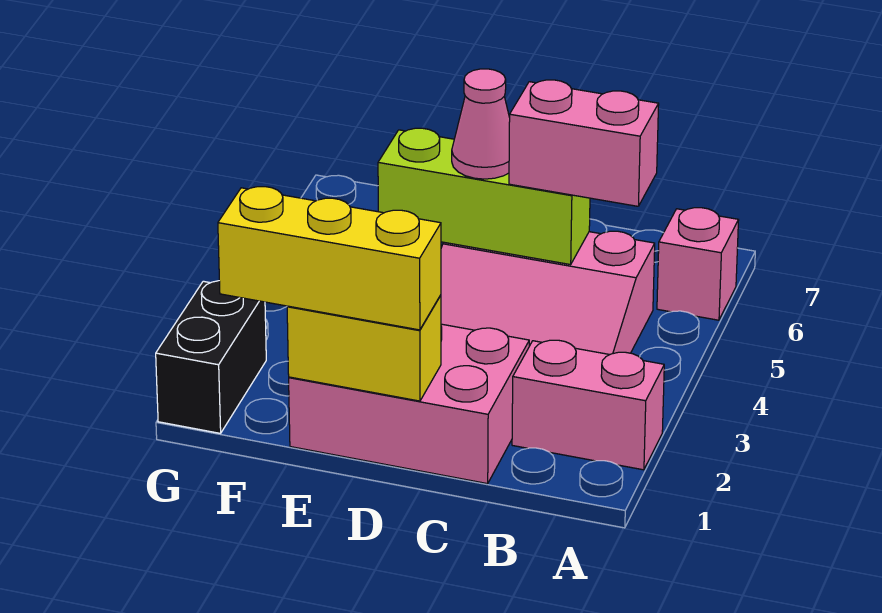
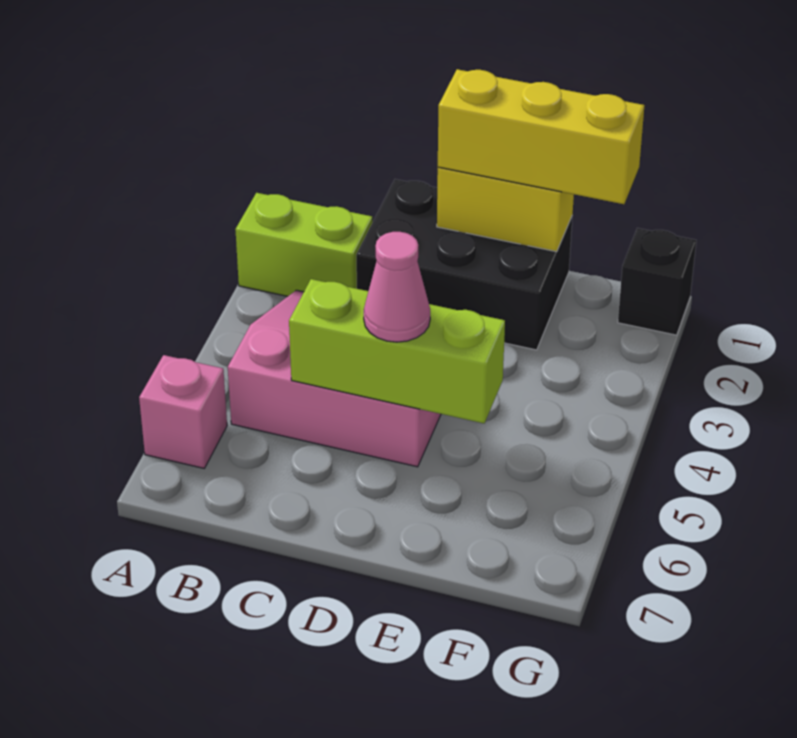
pink 1x2 brick [512,340,664,470] -> lime 1x2 brick [235,193,373,296]
pink 1x2 brick [509,80,659,206] -> none
pink 2x3 brick [289,324,529,484] -> black 2x3 brick [356,179,572,350]
black 1x2 brick [156,281,266,433] -> black 1x1 brick [618,228,696,335]

